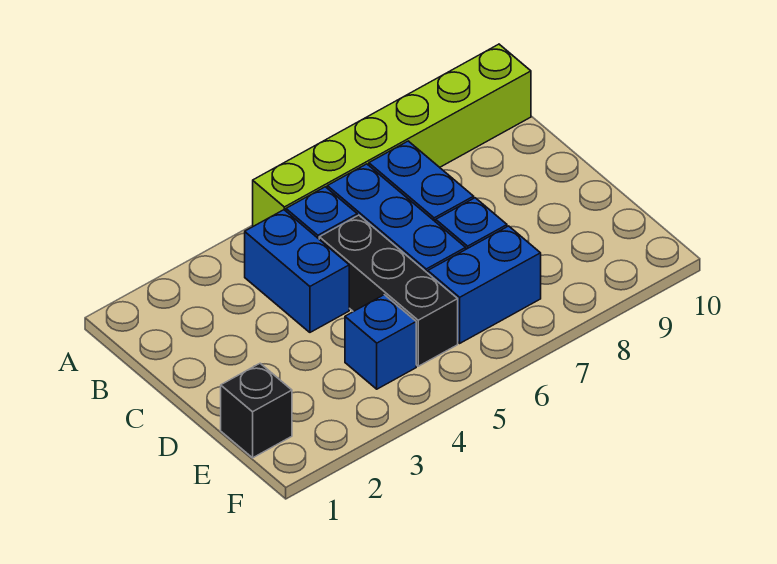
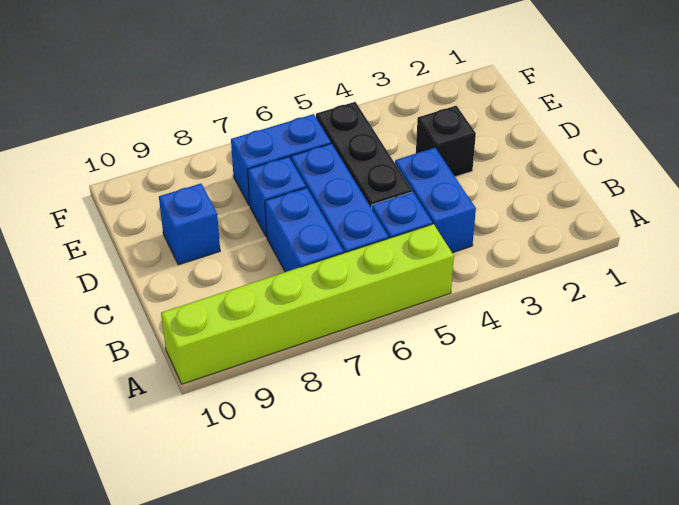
black 1x1 brick [221,363,292,458] -> black 1x1 brick moved to [416,106,476,177]
blue 1x1 brick [345,295,416,389] -> blue 1x1 brick moved to [159,184,220,265]

